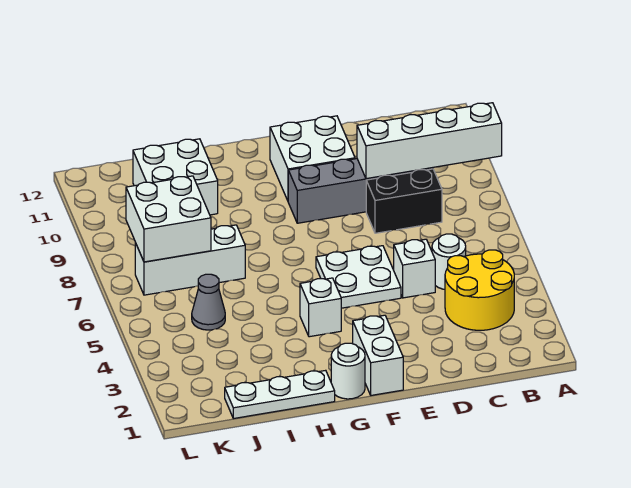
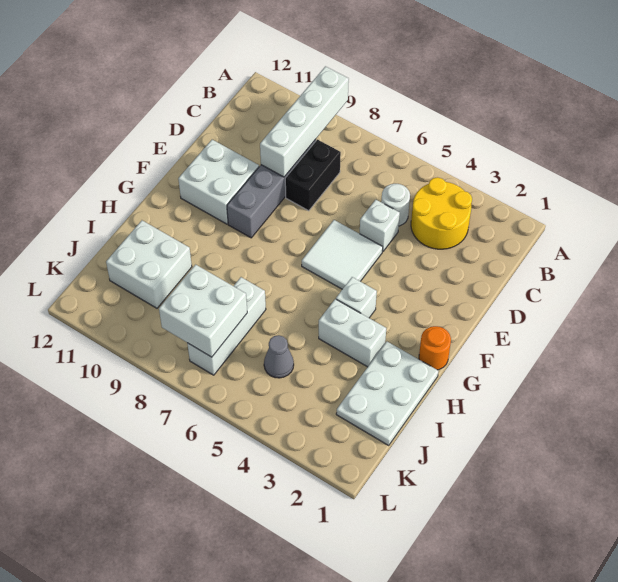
white 2x2 plate [316,246,401,308] -> white 2x2 tile [302,220,383,289]
white 1x2 brick [353,315,403,395] -> white 1x2 brick moved to [319,299,386,367]
white 1x1 round brick [331,343,365,399] -> orange 1x1 round brick [419,326,451,370]
white 1x3 plate [225,370,335,419] -> white 2x3 plate [336,342,438,445]

